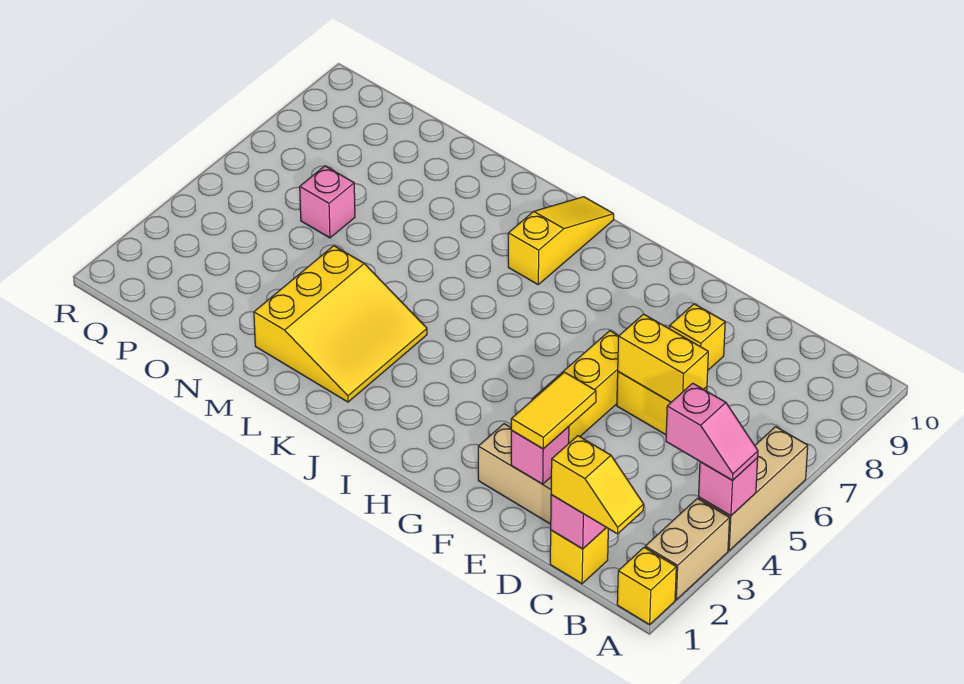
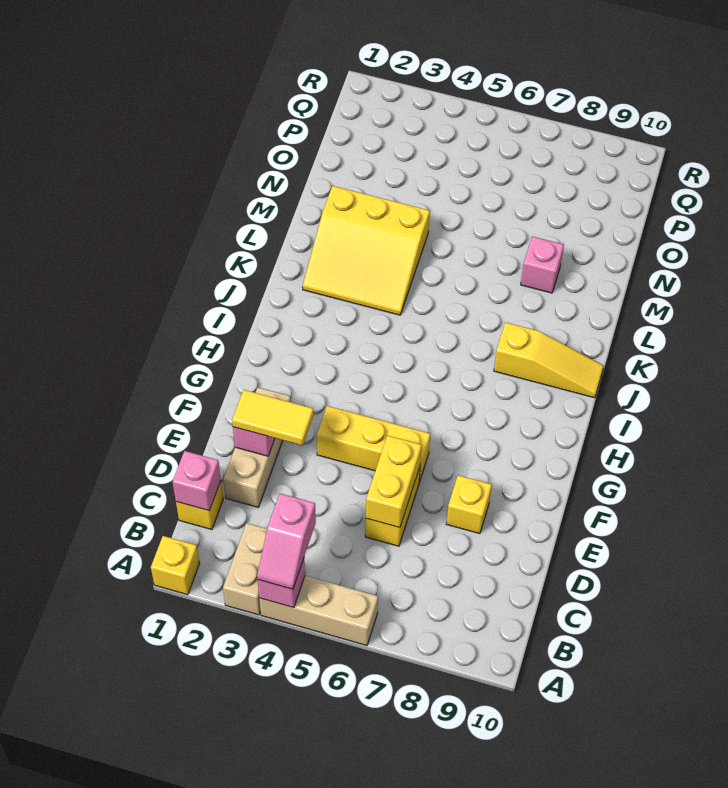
tan 1x2 brick [645,498,730,600] -> tan 1x2 brick turned to [223,523,267,615]
yellow 1x2 slope [551,436,644,534] -> none
pink 1x1 brick [300,166,355,238] -> pink 1x1 brick moved to [521,236,564,293]

